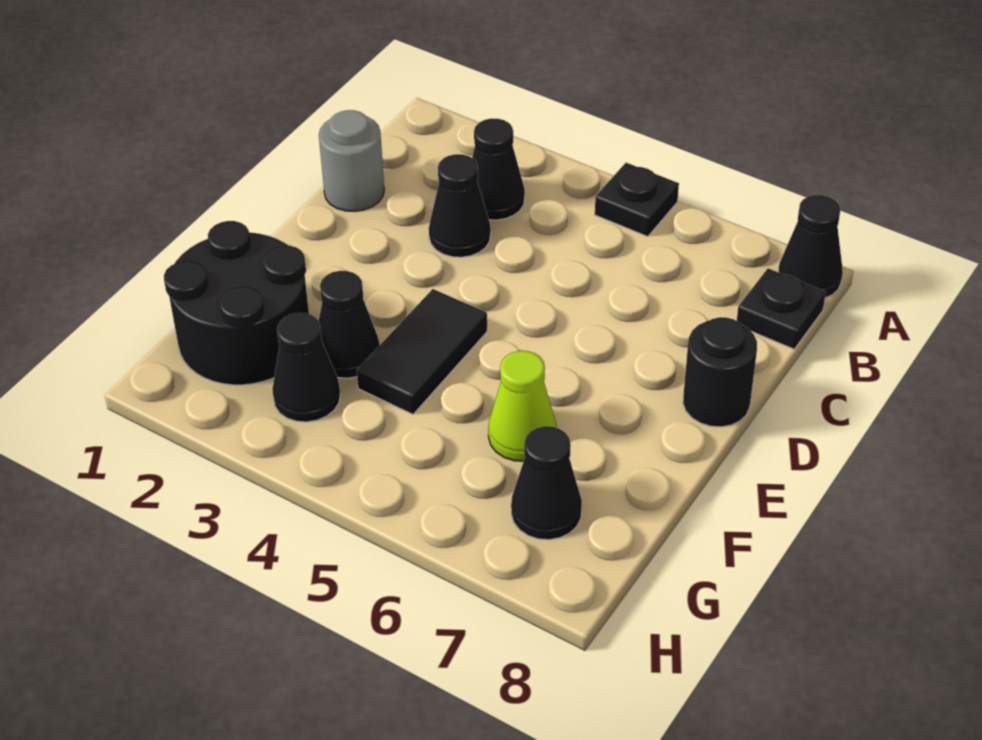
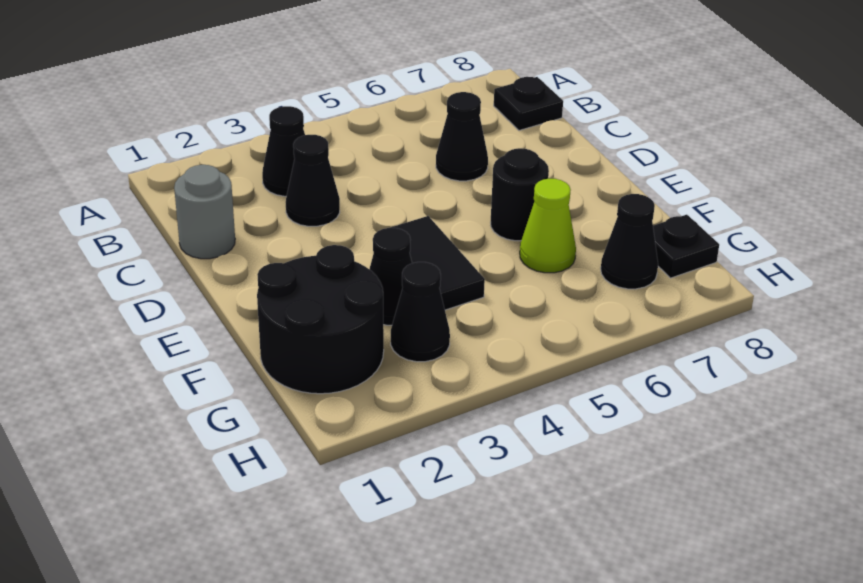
black 1x1 plate [595,163,679,237] -> black 1x1 plate moved to [653,215,719,278]
black 1x1 cone [778,195,843,298] -> black 1x1 cone moved to [436,92,488,181]
black 1x1 round brick [683,317,757,427] -> black 1x1 round brick moved to [491,148,549,241]

